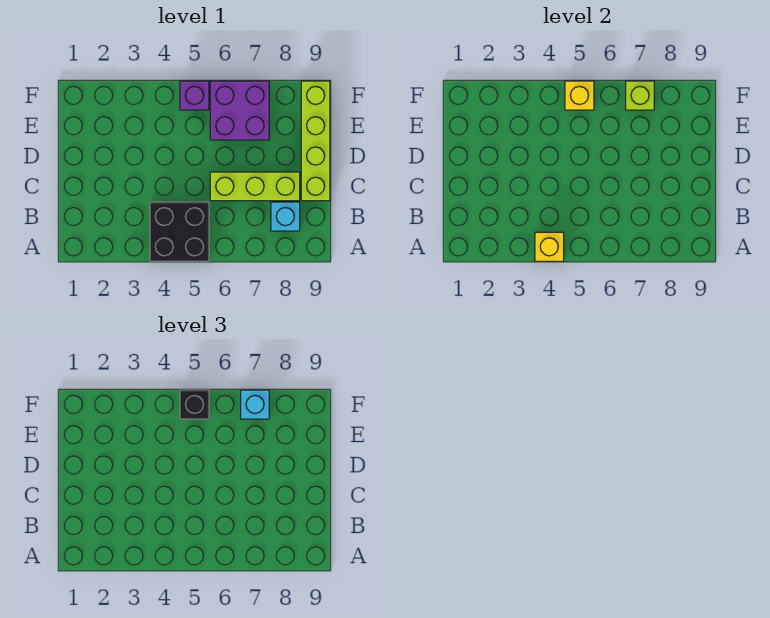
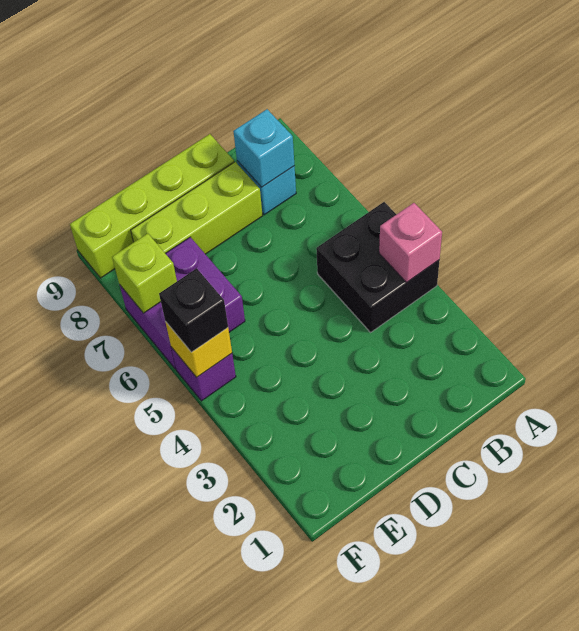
yellow 1x1 brick [535,232,564,261] -> pink 1x1 brick [379,203,442,282]
lime 1x3 brick [210,172,300,201] -> lime 1x3 brick turned to [131,162,263,254]
cyan 1x1 brick [241,390,269,419] -> cyan 1x1 brick moved to [233,109,294,187]

